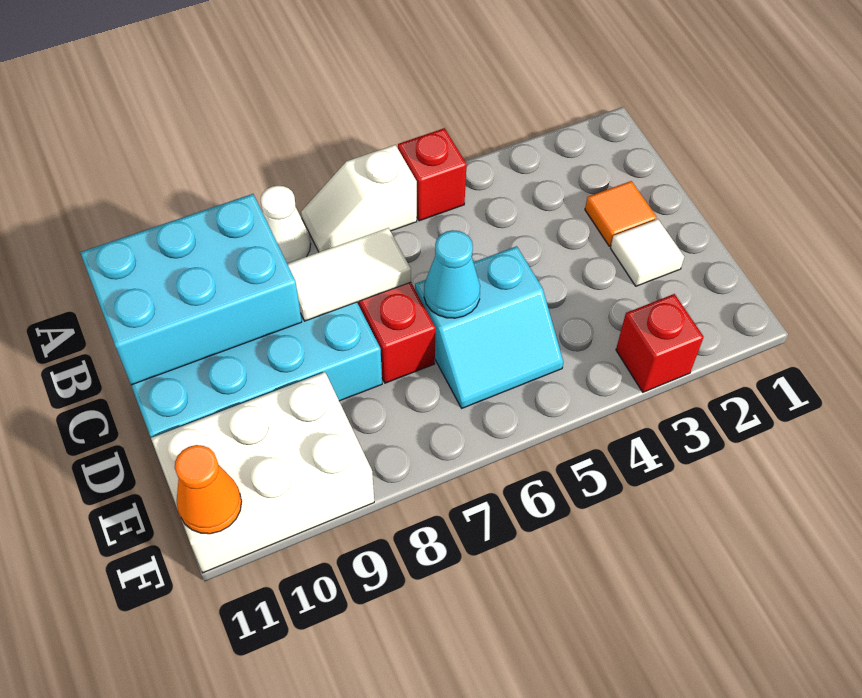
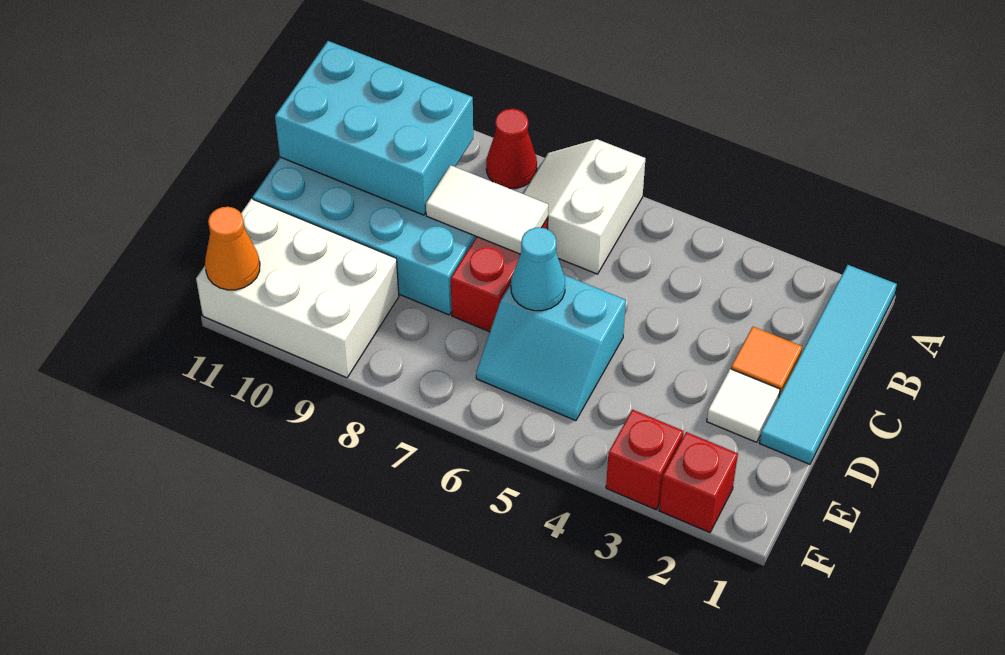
none -> cyan 1x4 tile [759,265,897,464]
red 1x1 brick [398,128,467,221] -> red 1x1 brick moved to [659,432,738,532]
white 1x2 slope [301,145,417,252] -> white 2x2 slope [523,139,645,274]
white 1x1 cone [261,186,311,264] -> red 1x1 cone [486,109,537,188]

